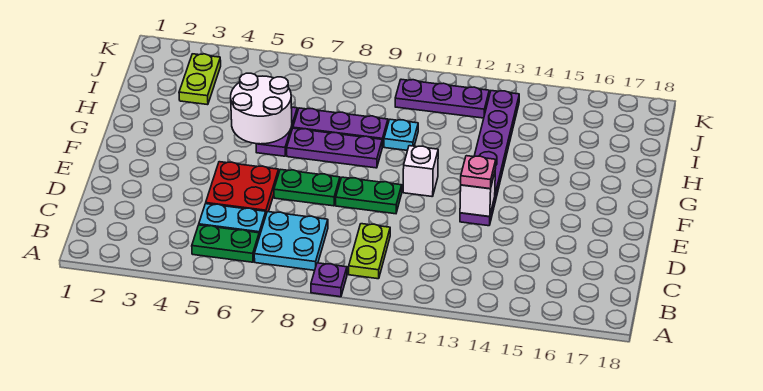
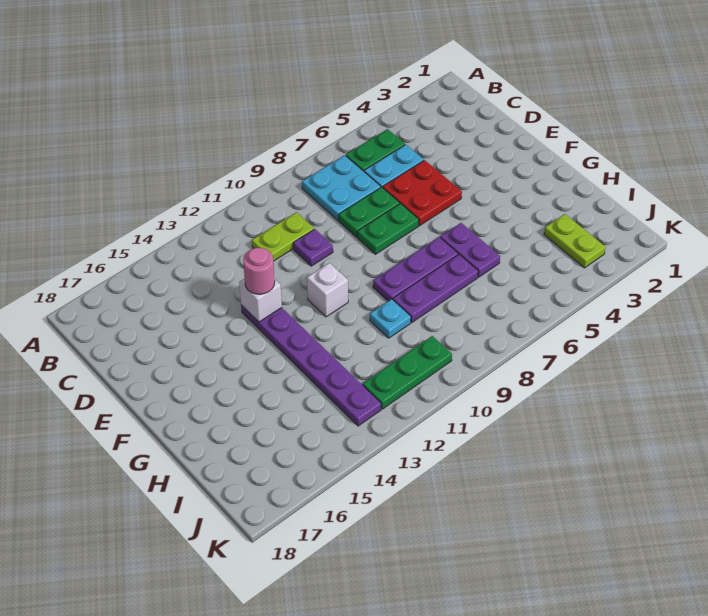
purple 1x1 plate [311,263,347,297] -> purple 1x1 plate moved to [293,229,333,266]
lime 1x2 plate [349,224,390,279] -> lime 1x2 plate turned to [252,212,314,261]
green 1x2 plate [336,177,402,214] -> green 1x2 plate moved to [339,187,400,237]
pink 1x1 plate [461,156,496,189] -> pink 1x1 round brick [243,248,275,294]
white 2x2 round brick [231,73,292,144] -> none
purple 1x3 plate [395,79,489,118] -> green 1x3 plate [363,336,452,409]

